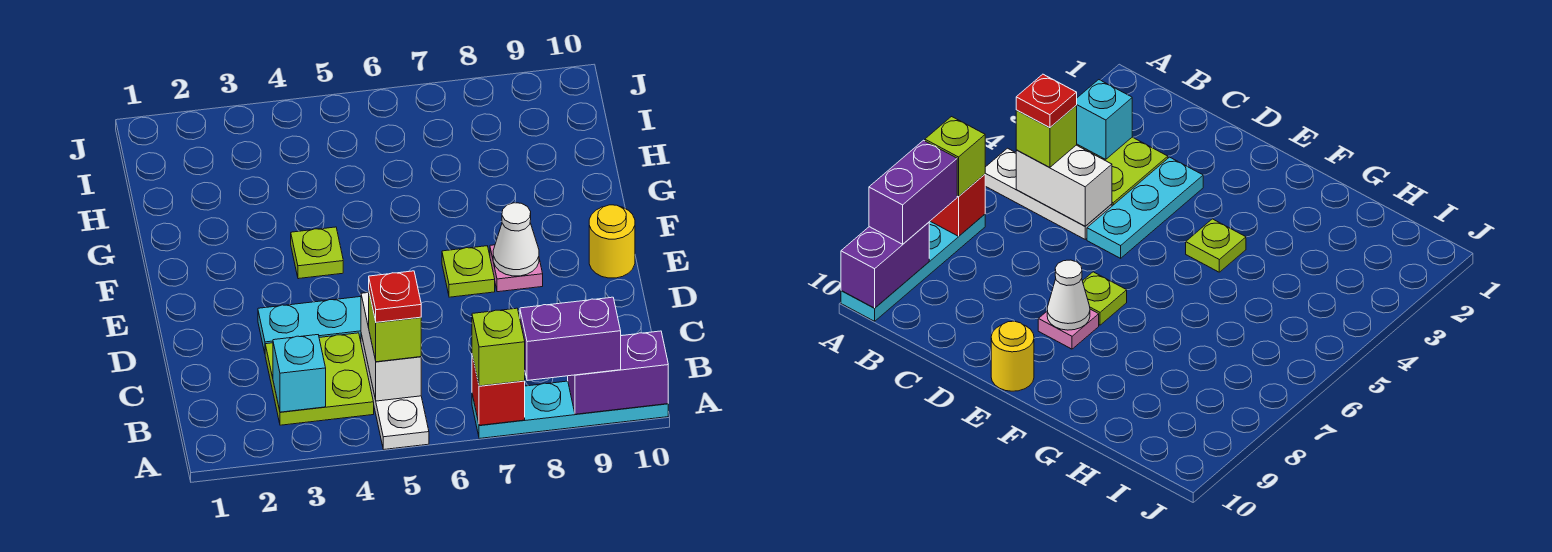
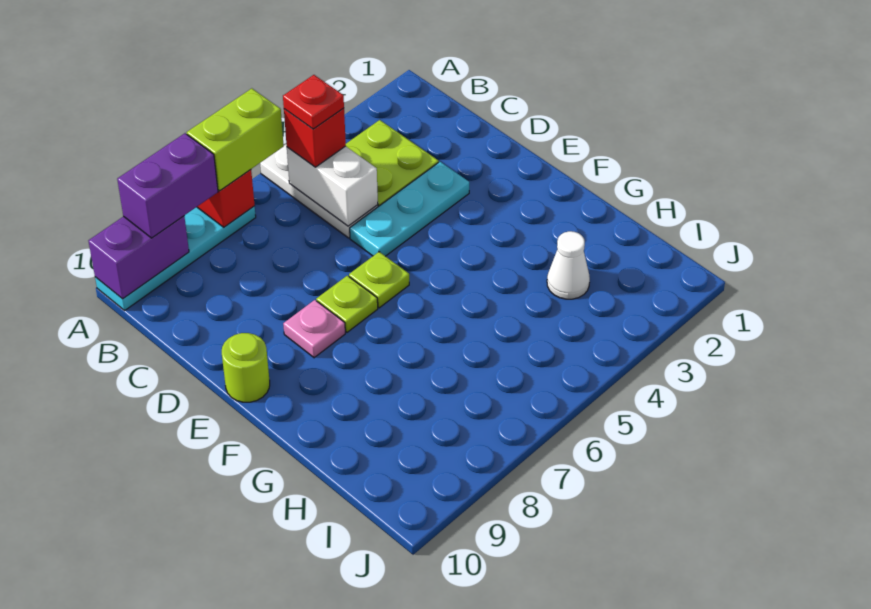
lime 1x1 brick [472,308,525,386] -> lime 1x2 brick [187,88,284,191]
cyan 1x1 brick [273,335,326,412] -> none
lime 1x1 brick [369,293,421,362] -> red 1x1 brick [284,108,346,167]
white 1x1 cone [493,203,539,276] -> white 1x1 cone moved to [547,231,590,299]
yellow 1x1 round brick [589,205,635,278] -> lime 1x1 round brick [222,333,270,402]
lime 1x1 plate [291,227,343,279] -> lime 1x1 plate moved to [349,252,409,308]

